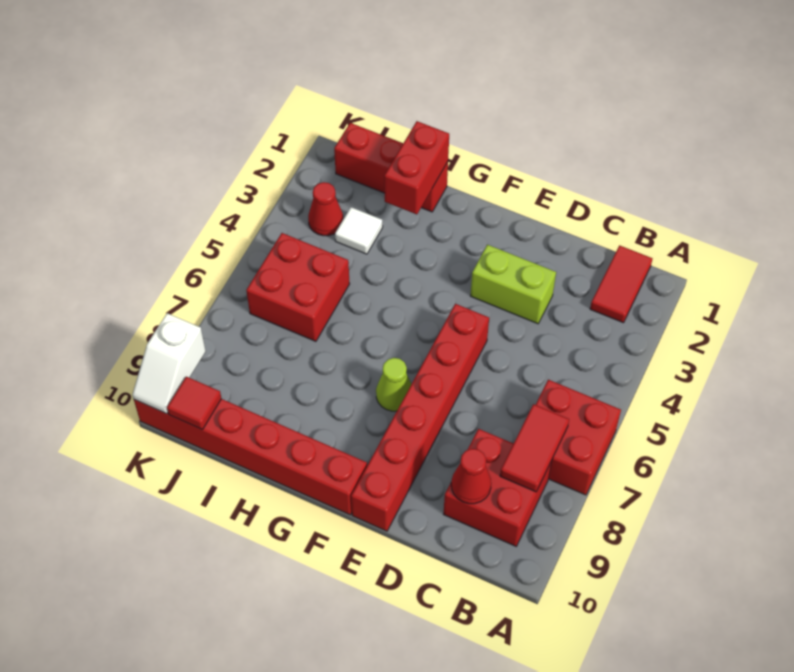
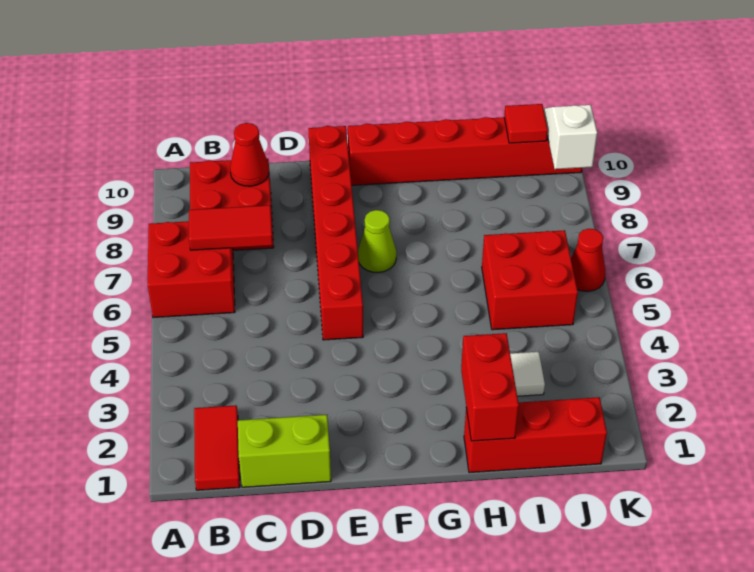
red 1x2 tile [500,404,569,492] -> red 1x2 tile turned to [189,205,273,250]
lime 1x2 brick [470,245,556,324] -> lime 1x2 brick moved to [238,415,331,487]
red 1x1 cone [308,182,343,236] -> red 1x1 cone moved to [571,229,605,291]

